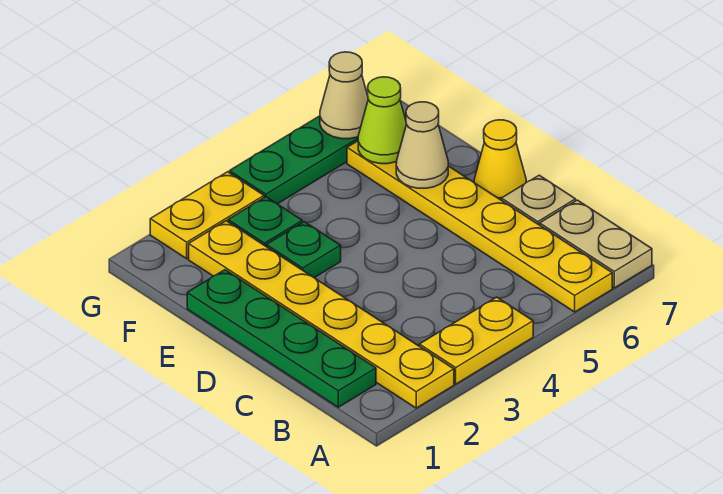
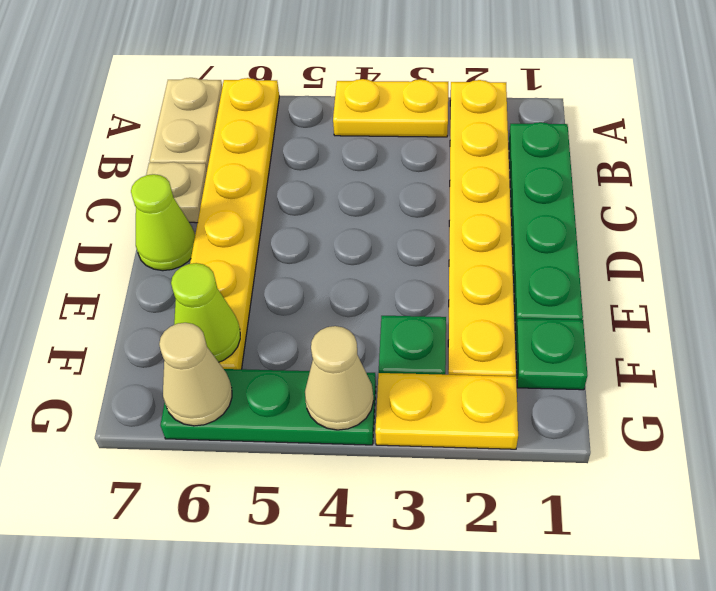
yellow 1x1 cone [474,120,526,200] -> lime 1x1 cone [131,174,195,271]
green 1x1 plate [266,222,341,278] -> green 1x1 plate moved to [516,319,587,390]
tan 1x1 cone [396,102,448,188] -> tan 1x1 cone moved to [305,326,374,430]

